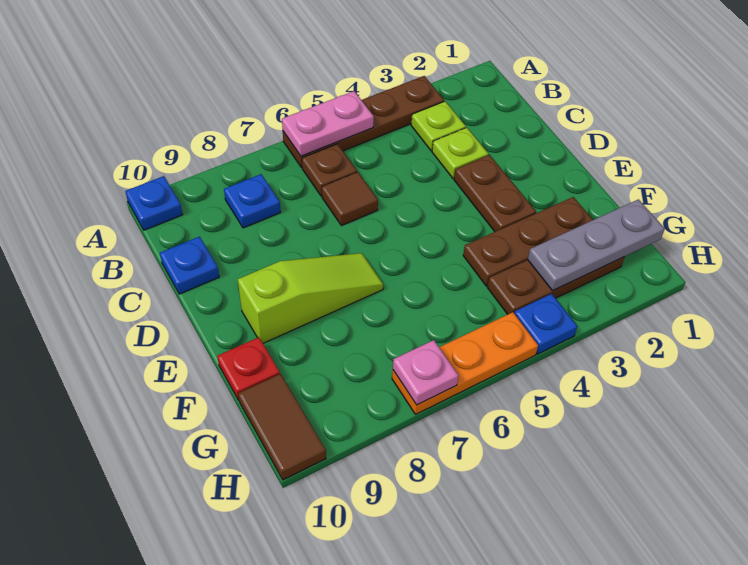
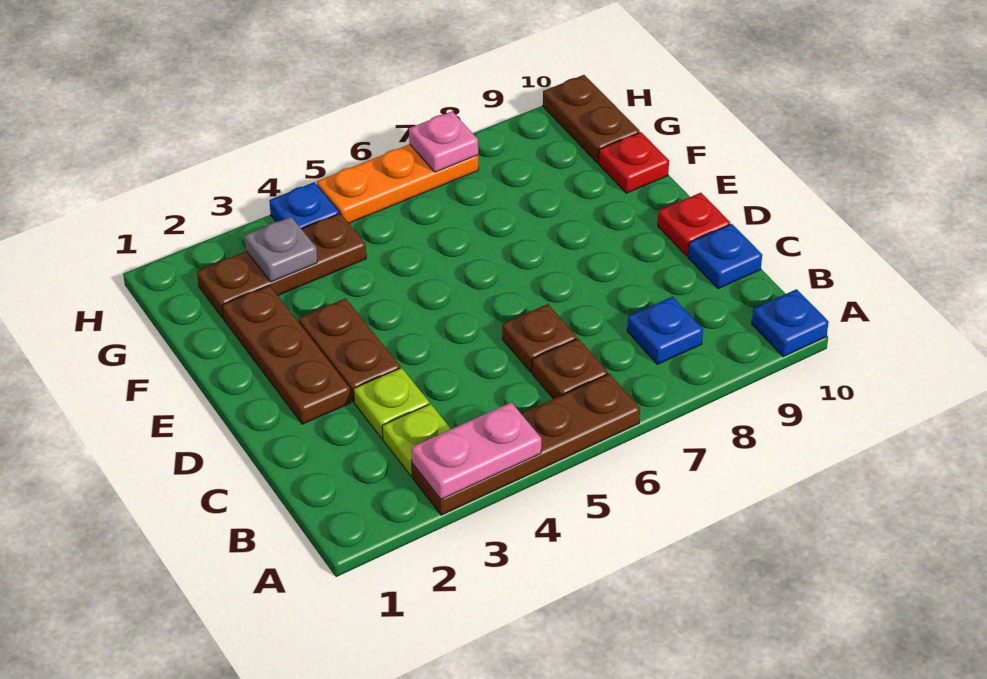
pink 1x2 plate [282,91,374,156] -> pink 1x2 plate moved to [411,402,541,499]
brown 1x1 tile [322,172,378,226] -> brown 1x1 plate [502,304,577,372]
none -> red 1x1 plate [658,193,730,256]
lime 1x3 slope [238,253,383,343] -> none
brown 1x3 plate [463,197,593,286] -> brown 1x3 plate turned to [222,285,351,424]
grey 1x3 plate [528,199,665,291] -> grey 1x1 plate [245,217,317,282]
brown 1x2 tile [238,374,326,480] -> brown 1x2 plate [543,75,640,163]

